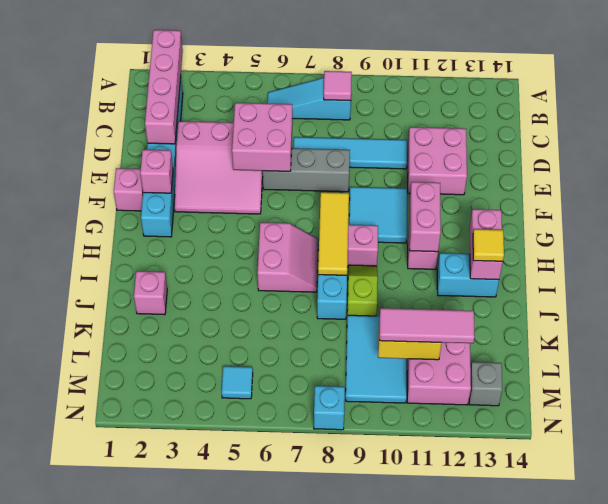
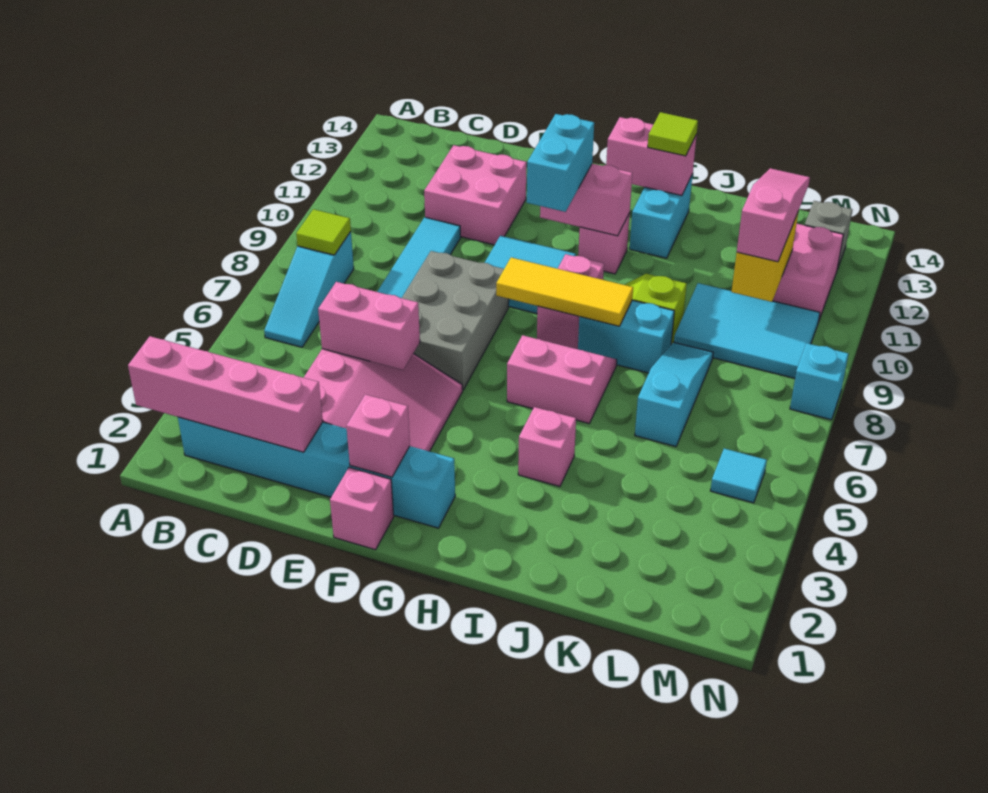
pink 1x1 tile [324,71,352,101] -> lime 1x1 tile [296,209,351,255]
pink 2x2 brick [232,103,293,171] -> pink 1x2 brick [318,282,420,370]
grey 1x3 brick [263,148,350,192] -> grey 2x3 brick [402,251,509,390]
none -> cyan 1x2 brick [527,114,594,212]
yellow 1x1 tile [473,229,504,261] -> lime 1x1 tile [648,112,698,156]
pink 1x1 brick [134,271,167,315] -> pink 1x1 brick moved to [518,407,576,486]
none -> cyan 1x3 slope [635,342,713,447]
pink 1x3 tile [380,308,475,343] -> pink 1x3 slope [737,168,810,262]

